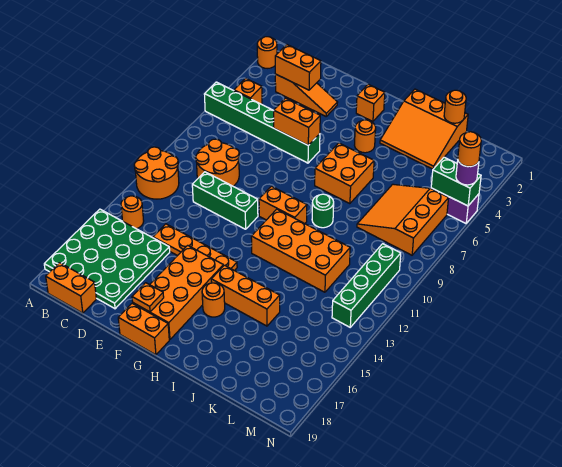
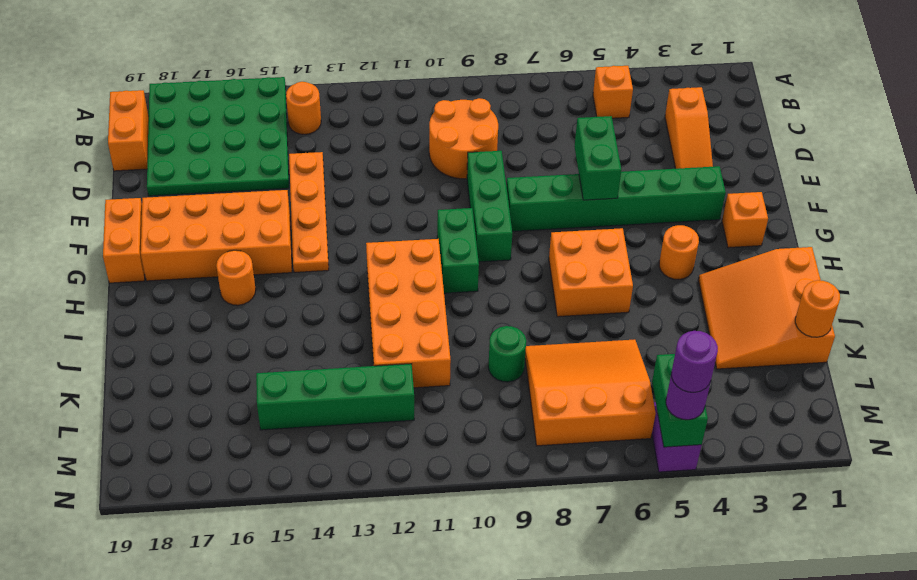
orange 1x1 round brick [257,37,277,68] -> none
green 1x6 brick [204,82,320,163] -> green 1x6 brick turned to [506,166,726,231]
orange 2x2 round brick [134,147,179,199] -> none
orange 1x2 brick [275,45,321,90] -> none
green 1x3 brick [192,172,258,229] -> green 1x3 brick moved to [467,151,512,262]
orange 1x2 brick [274,98,320,145] -> green 1x2 brick [574,116,621,200]
orange 1x1 plate [132,283,164,312] -> none
orange 1x2 brick [259,186,307,224] -> green 1x2 brick [437,208,479,293]
orange 1x3 brick [211,265,280,326] -> none
green 1x1 round brick [312,194,334,228] -> green 1x1 round brick moved to [488,326,526,382]
green 1x4 brick [332,244,401,327] -> green 1x4 brick moved to [256,364,414,430]
orange 1x1 round brick [458,132,481,167] -> purple 1x1 round brick [672,331,718,392]

